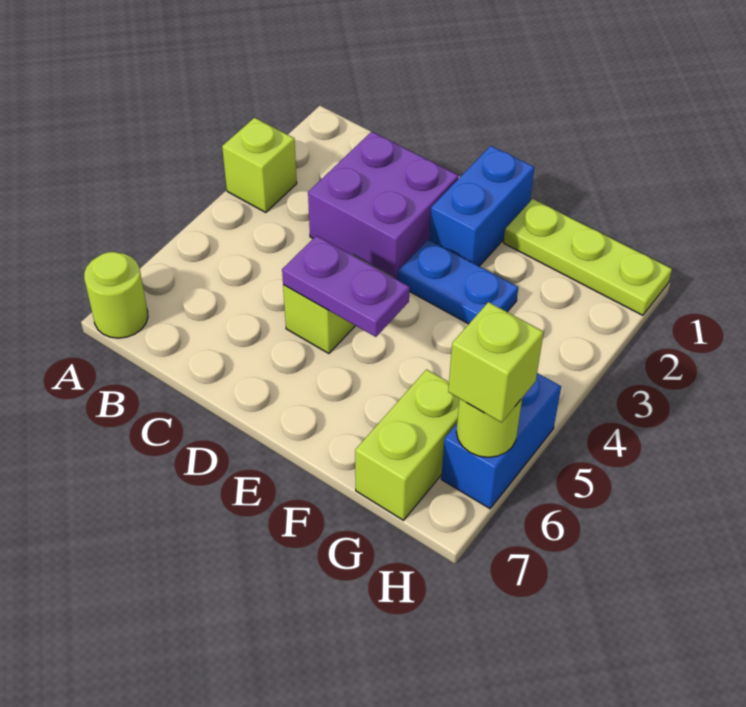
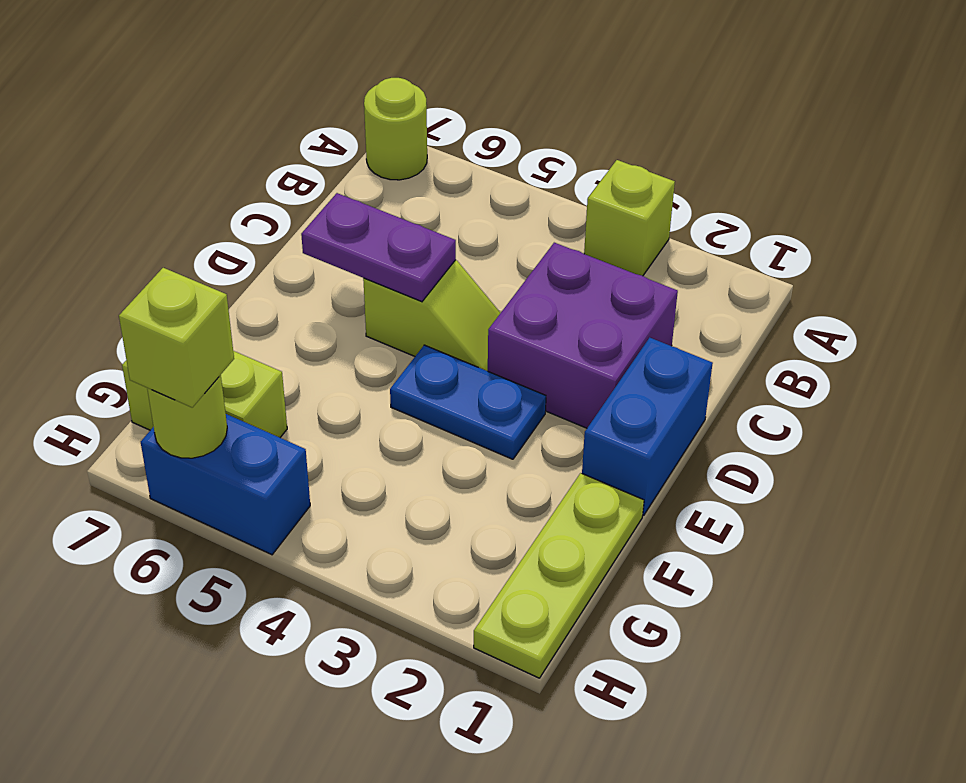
purple 1x2 plate [282,236,410,337] -> purple 1x2 plate turned to [301,193,456,302]
blue 1x2 brick [429,146,534,266] -> blue 1x2 brick turned to [582,338,713,515]
blue 1x2 plate [398,239,518,324] -> blue 1x2 plate turned to [390,345,546,459]

